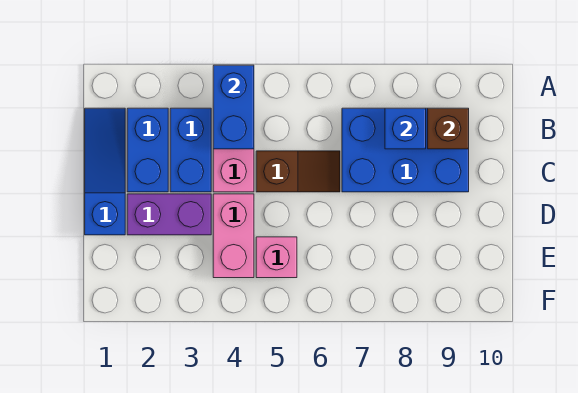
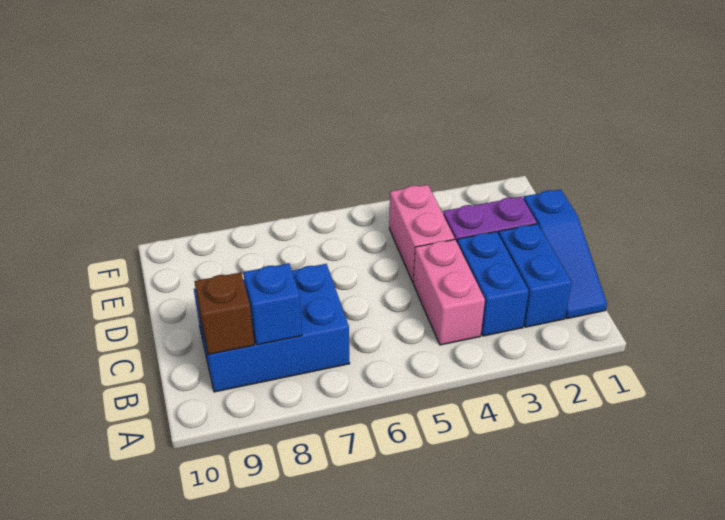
blue 1x2 brick [213,65,254,149] -> none
brown 1x2 slope [256,151,340,192] -> none
pink 1x1 brick [256,237,297,278] -> none

